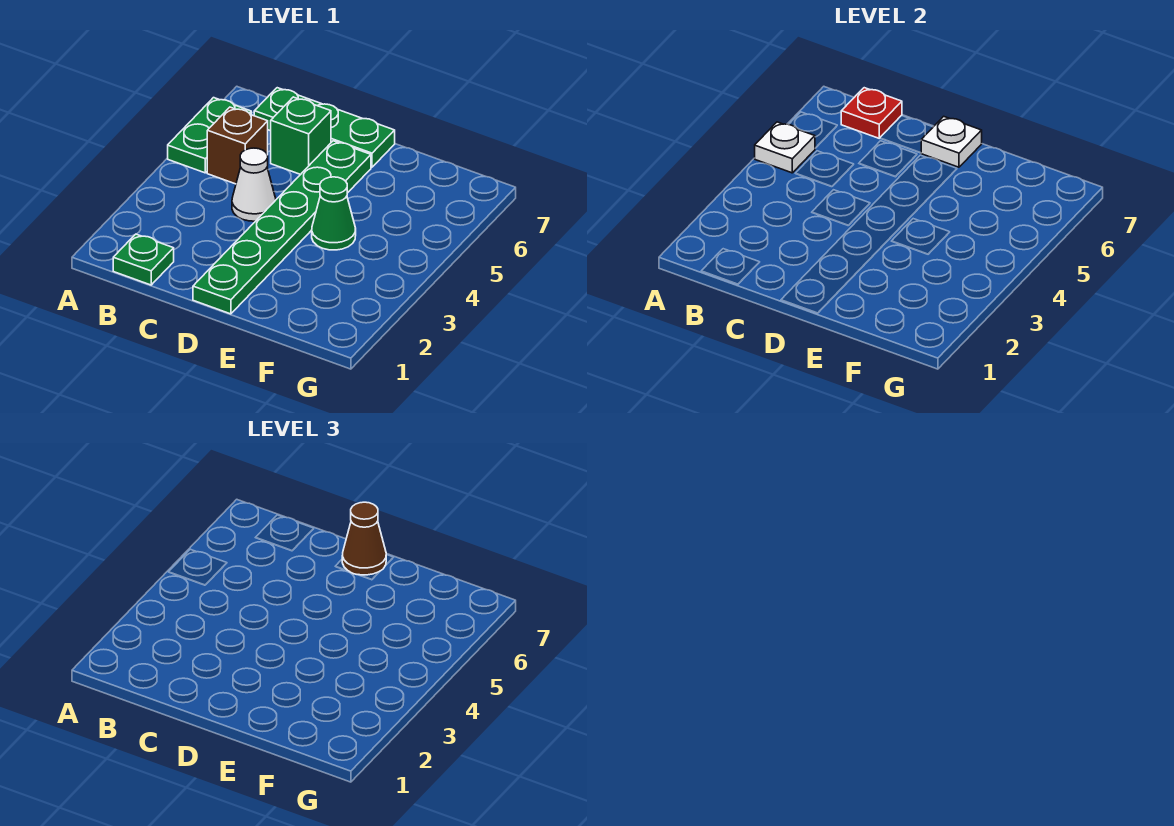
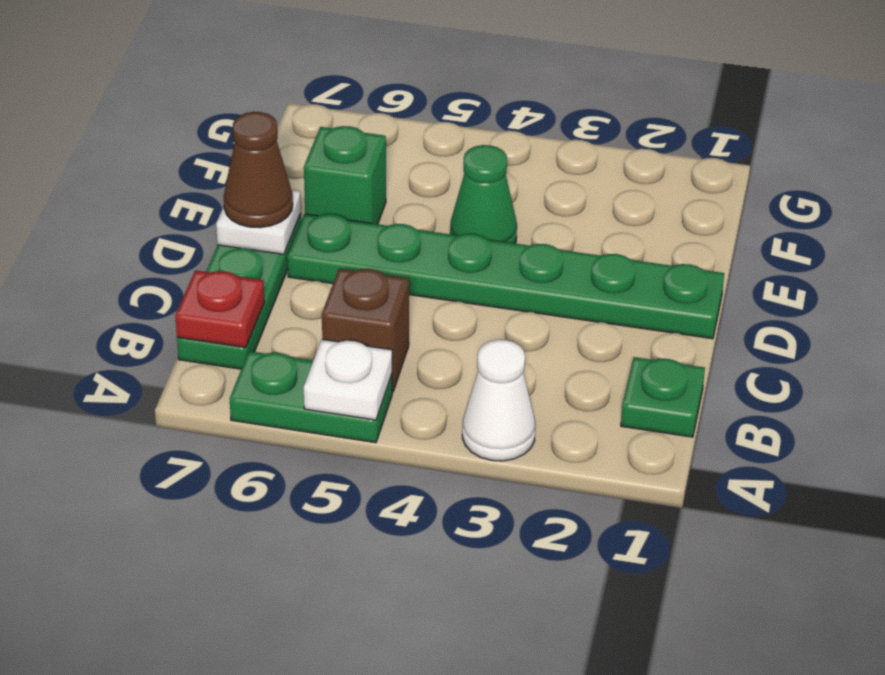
white 1x1 cone [232,148,276,221] -> white 1x1 cone moved to [462,340,535,461]
green 1x1 brick [271,97,331,175] -> green 1x1 brick moved to [304,126,386,224]

